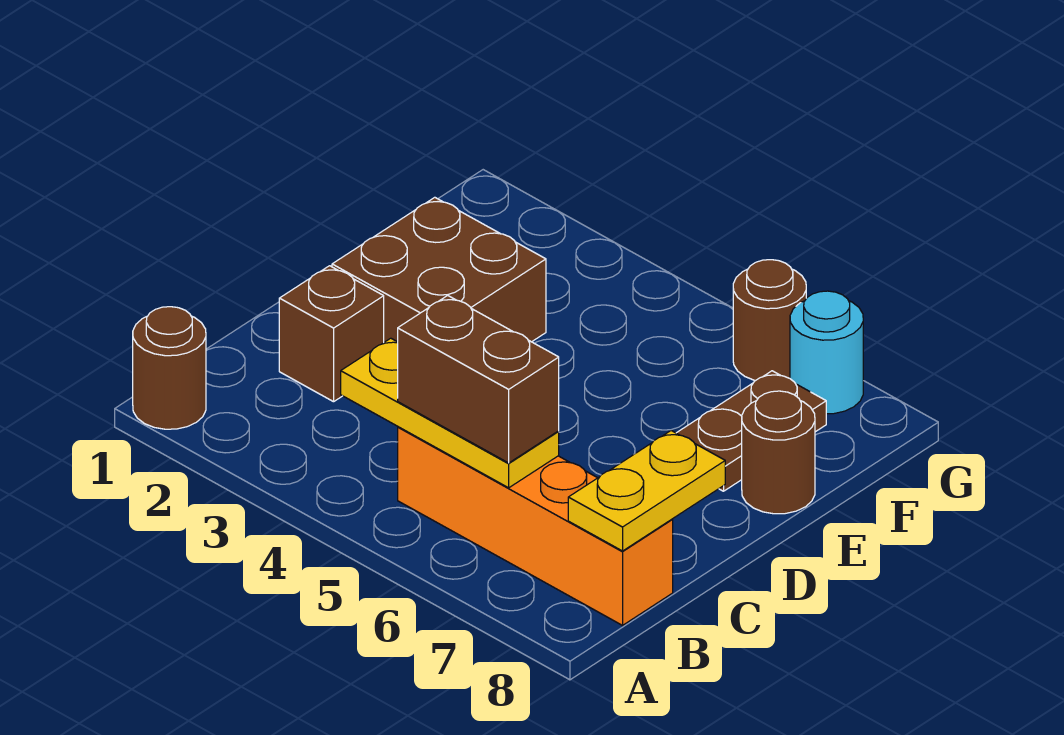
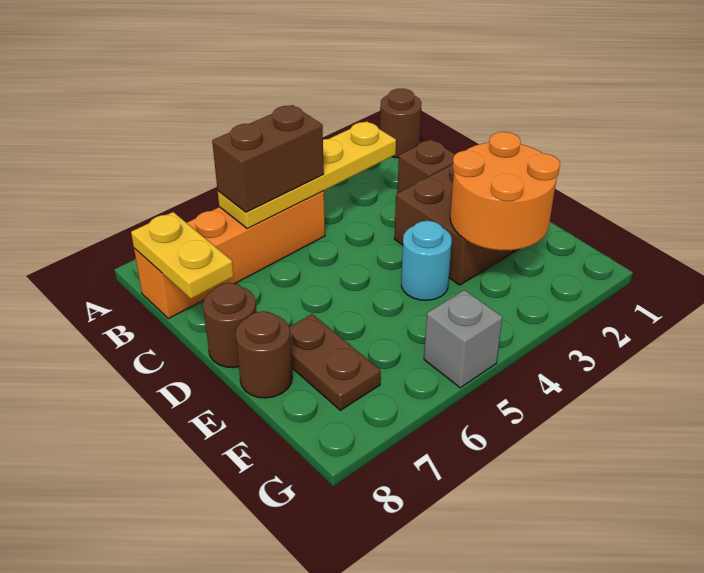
yellow 1x3 plate [341,338,559,488] -> yellow 1x4 plate [218,121,396,228]
none -> orange 2x2 round brick [450,132,560,250]
none -> grey 1x1 brick [424,290,503,388]
brown 1x1 round brick [733,260,806,381] -> brown 1x1 round brick moved to [203,283,257,368]
cyan 1x1 round brick [790,291,863,414] -> cyan 1x1 round brick moved to [401,221,452,300]

